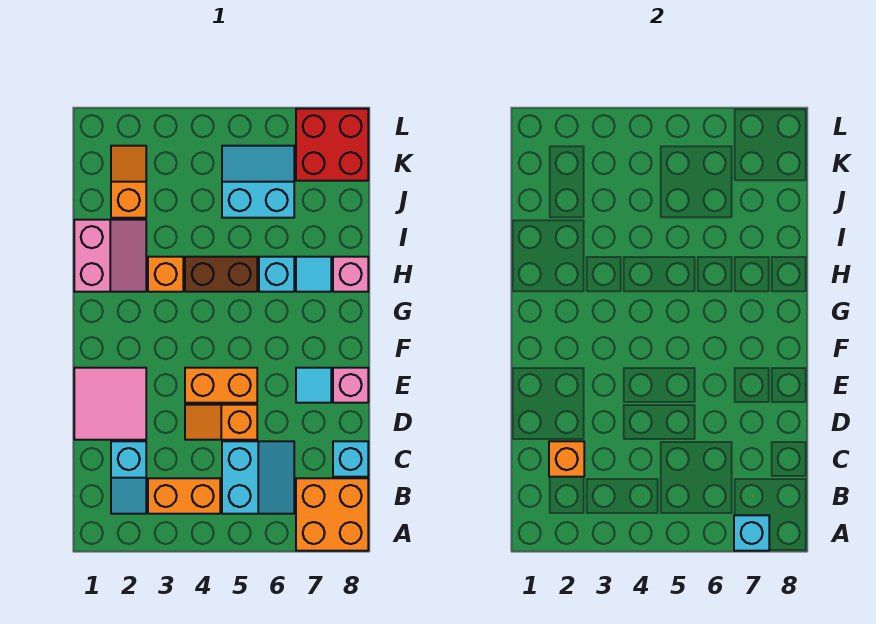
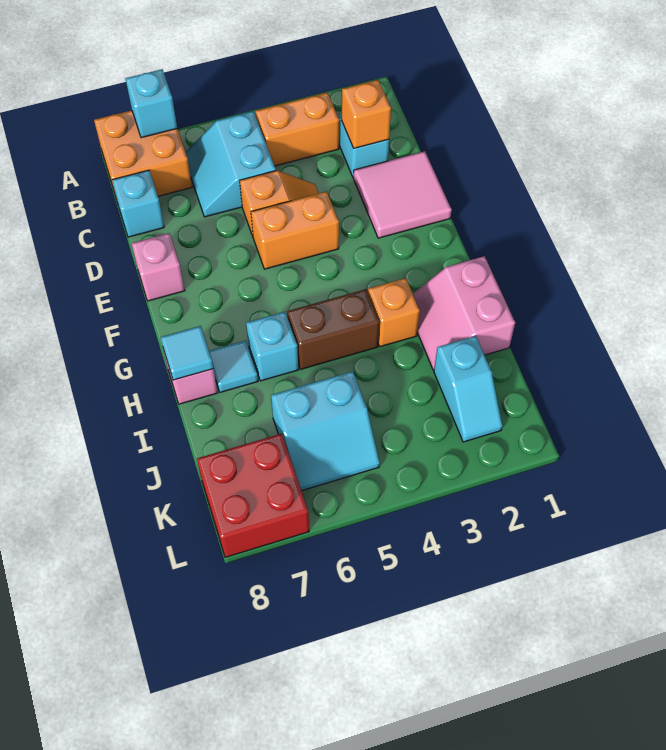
cyan 1x1 tile [296,368,331,403] -> cyan 1x1 tile moved to [161,326,213,380]
orange 1x2 slope [111,146,146,218] -> cyan 1x2 slope [434,336,502,442]

